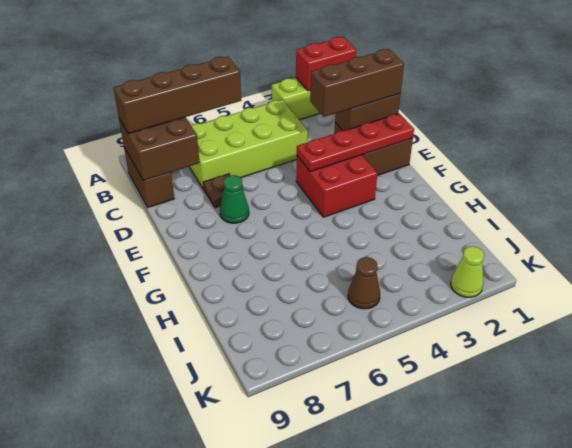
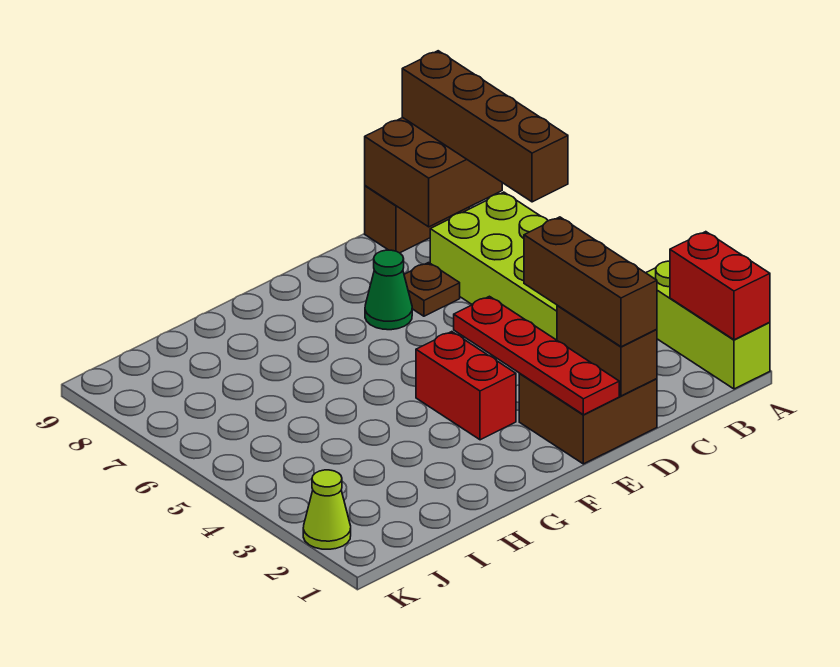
red 2x2 brick [296,155,377,217] -> red 1x2 brick [416,332,516,440]
brown 1x1 cone [348,257,380,309] -> none

